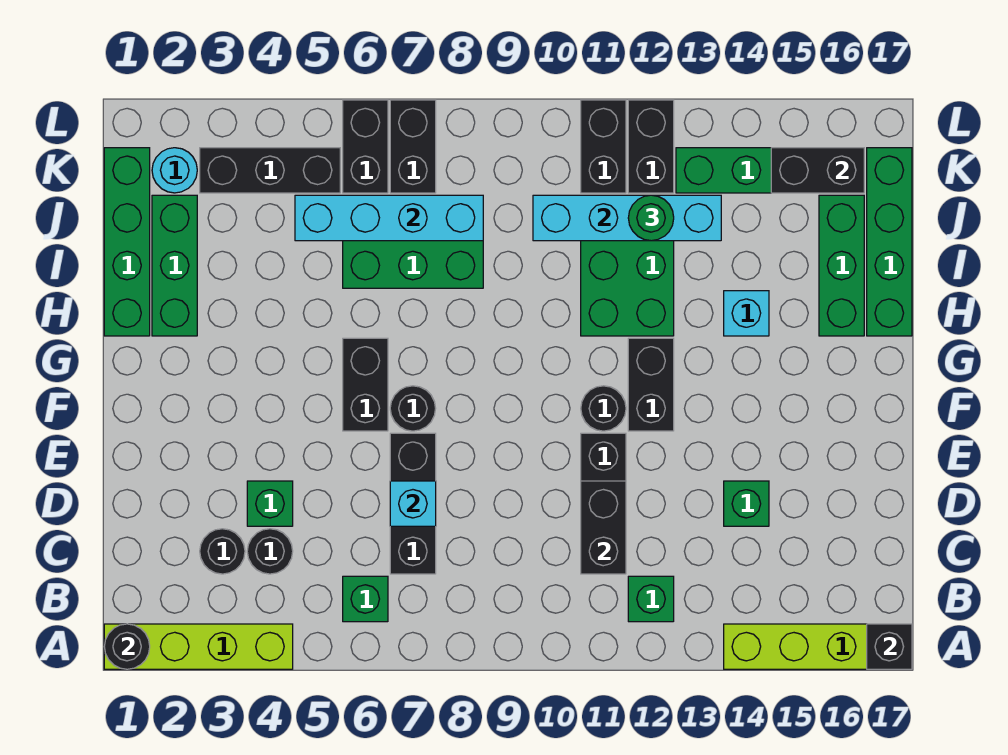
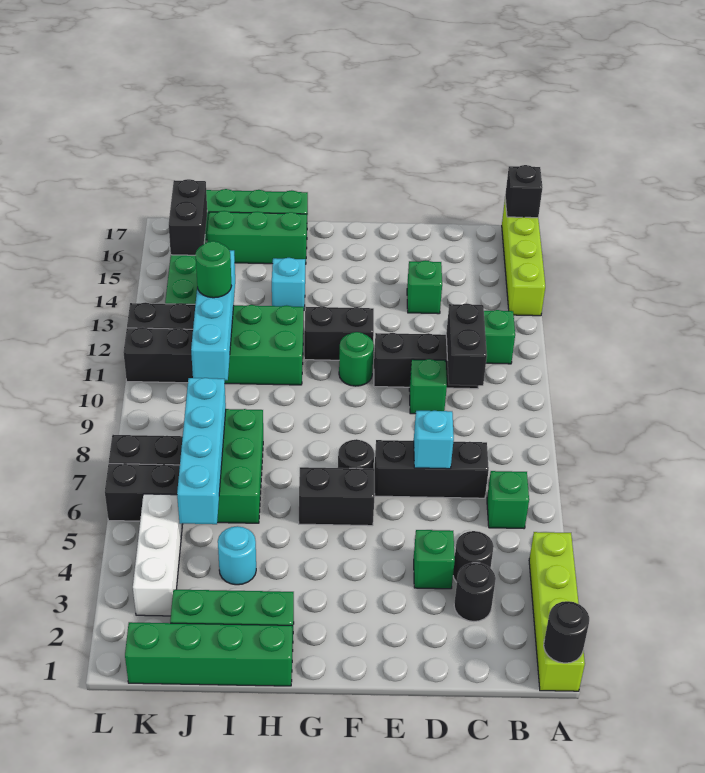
black 1x2 brick [581,481,626,574] -> black 1x2 brick turned to [446,304,487,386]
none -> green 1x1 brick [409,359,447,414]
black 1x1 round brick [581,386,626,431] -> green 1x1 round brick [339,332,374,386]
cyan 1x1 round brick [152,148,197,193] -> cyan 1x1 round brick moved to [218,526,256,585]
black 1x3 brick [200,148,340,193] -> white 1x3 brick [133,494,183,616]

